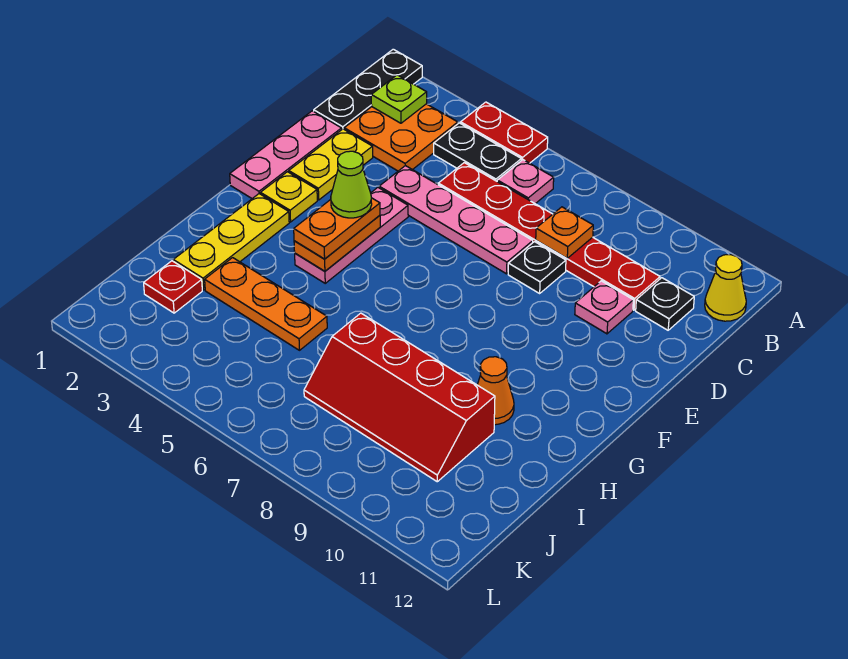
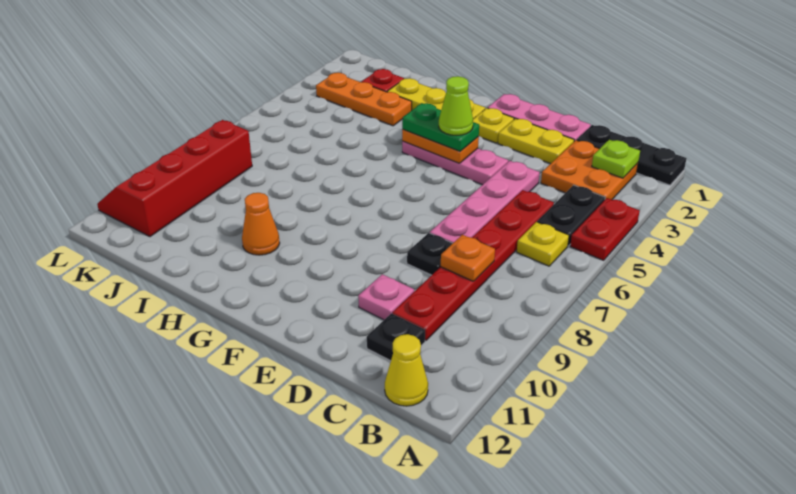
pink 1x1 plate [497,160,554,204] -> yellow 1x1 plate [517,222,569,266]
orange 1x2 plate [294,198,380,259] -> green 1x2 plate [402,103,479,151]
orange 1x3 plate [205,258,327,350] -> orange 1x3 plate turned to [316,73,412,126]
red 2x4 slope [304,313,495,482] -> red 2x4 slope moved to [97,120,252,237]

